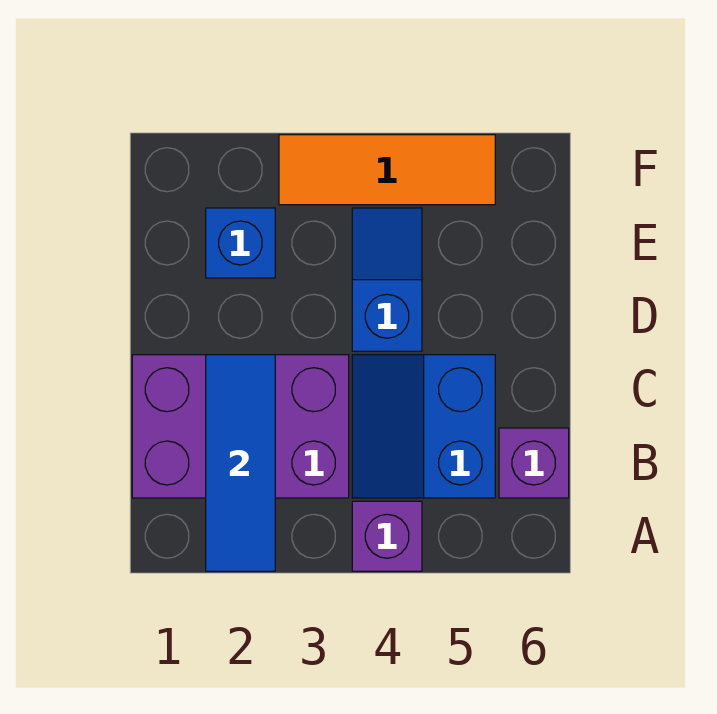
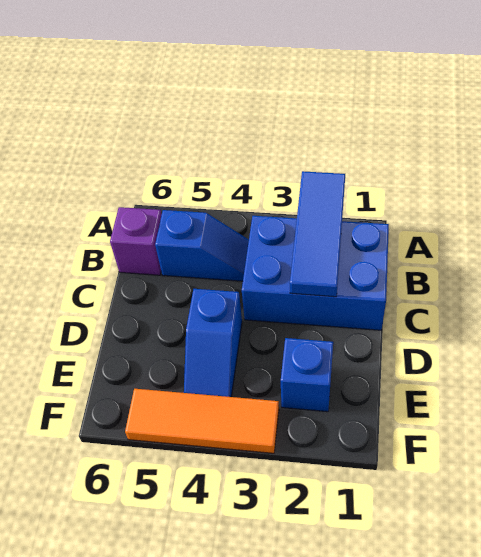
purple 1x1 brick [352,501,422,571] -> none
purple 2x3 brick [132,355,349,498] -> blue 2x3 brick [242,216,389,330]
blue 2x2 slope [352,355,495,498] -> blue 1x2 slope [155,210,249,281]

